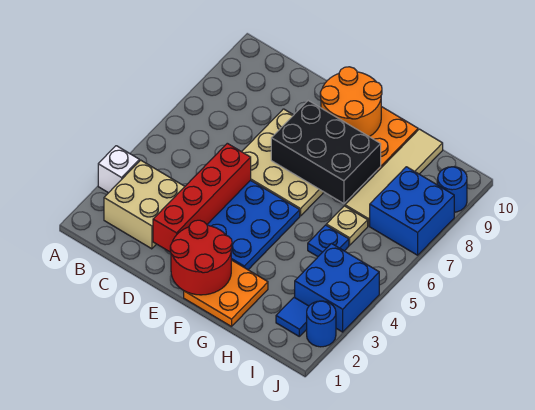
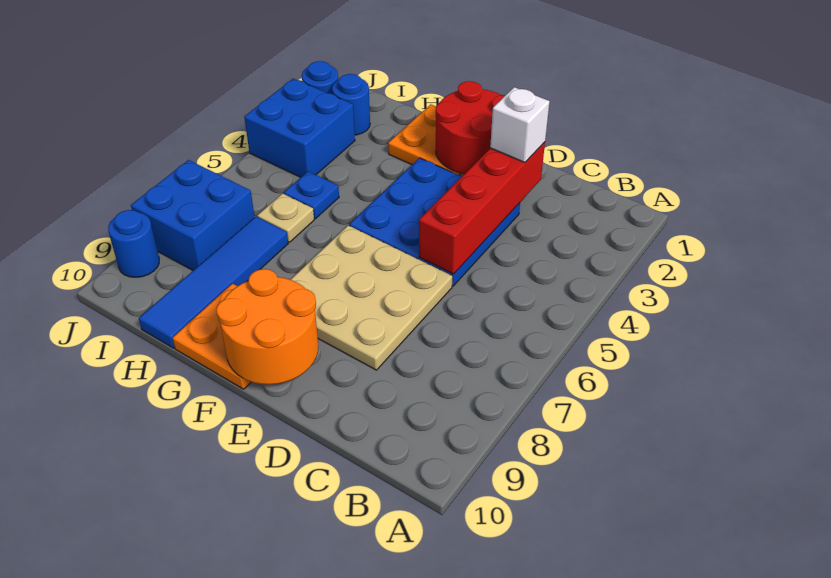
white 1x1 brick [98,146,139,193] -> white 1x1 brick moved to [490,87,550,162]
tan 2x2 brick [104,160,185,249] -> none
black 2x3 brick [271,101,381,204] -> none
tan 1x4 tile [345,129,443,226] -> blue 1x4 tile [139,217,288,348]
blue 1x1 tile [276,297,309,336] -> blue 1x1 round brick [332,74,370,135]

